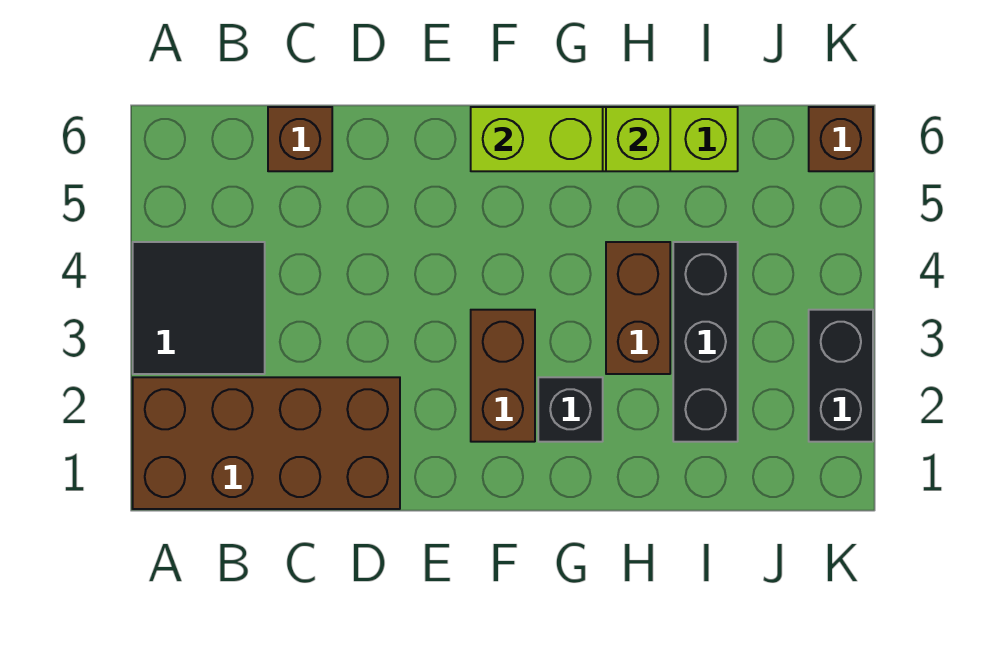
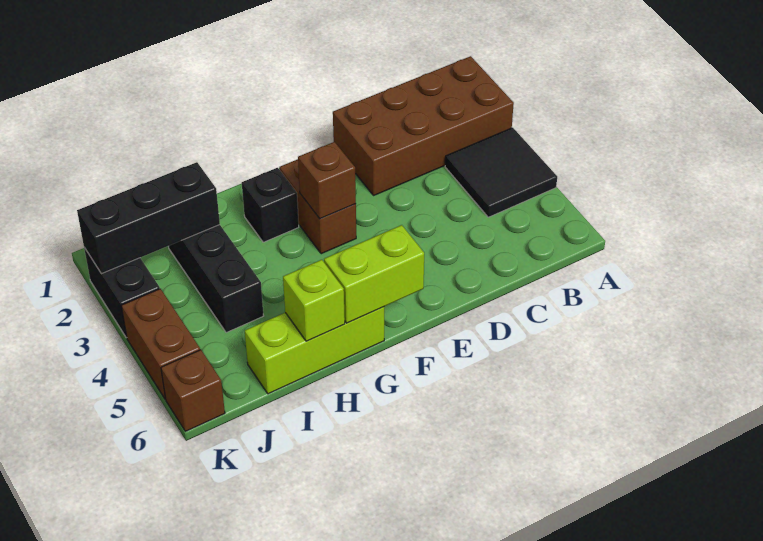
brown 1x1 brick [268,107,332,171] -> brown 1x1 brick moved to [298,142,356,219]
brown 1x2 brick [606,242,670,374] -> brown 1x2 brick moved to [121,289,200,399]
none -> black 1x3 brick [77,162,220,274]

